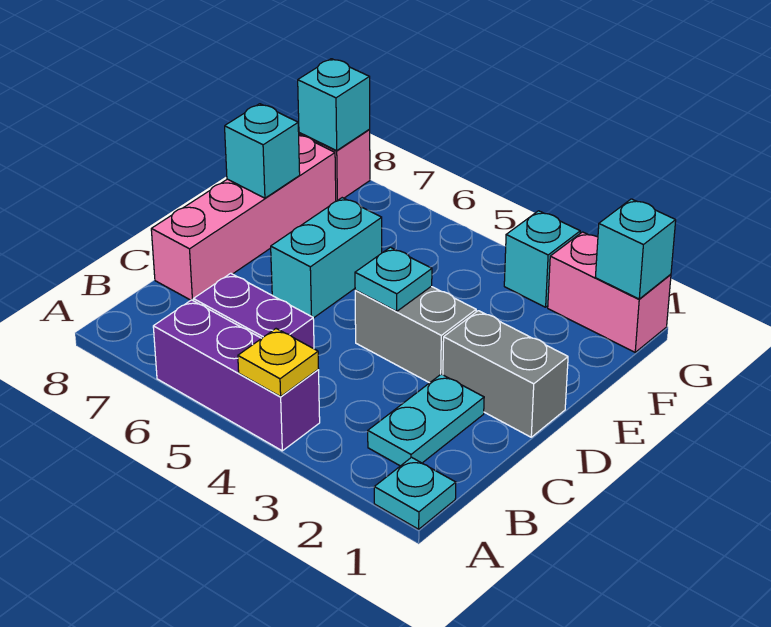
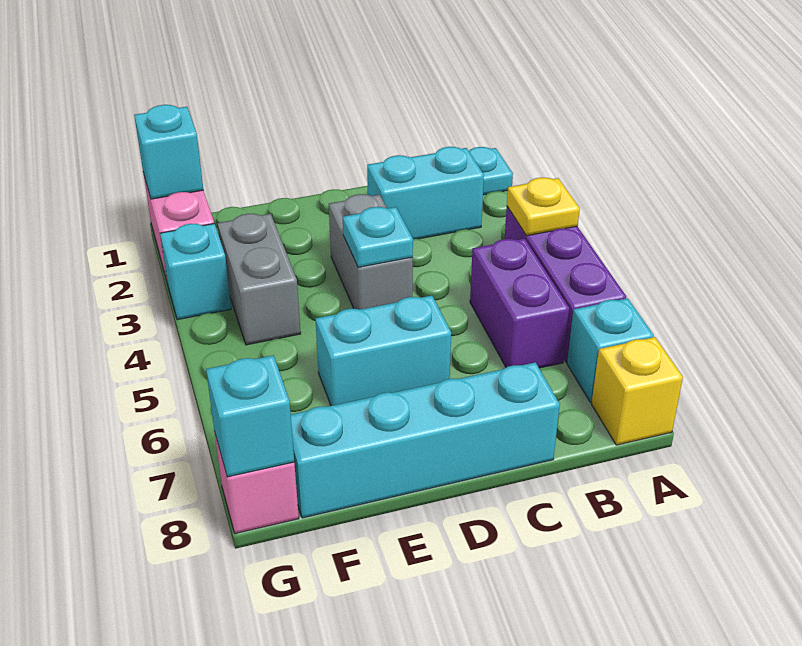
none -> yellow 1x1 brick [592,337,683,445]
cyan 1x2 plate [368,374,484,466] -> cyan 1x2 brick [367,147,484,239]
pink 1x4 brick [151,135,336,301] -> cyan 1x4 brick [291,362,560,518]
grey 1x2 brick [443,311,568,437] -> grey 1x2 brick moved to [217,214,301,345]
cyan 1x1 brick [225,104,300,198] -> cyan 1x1 brick moved to [567,298,654,402]

